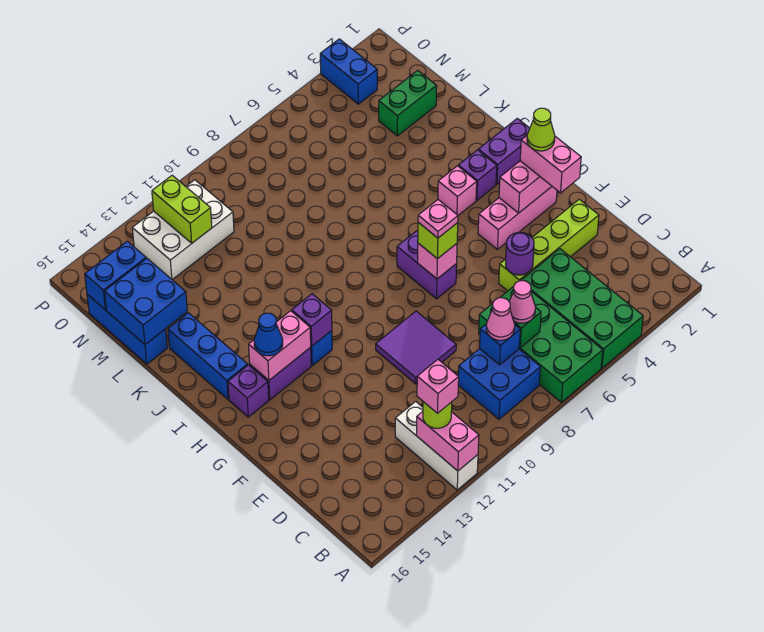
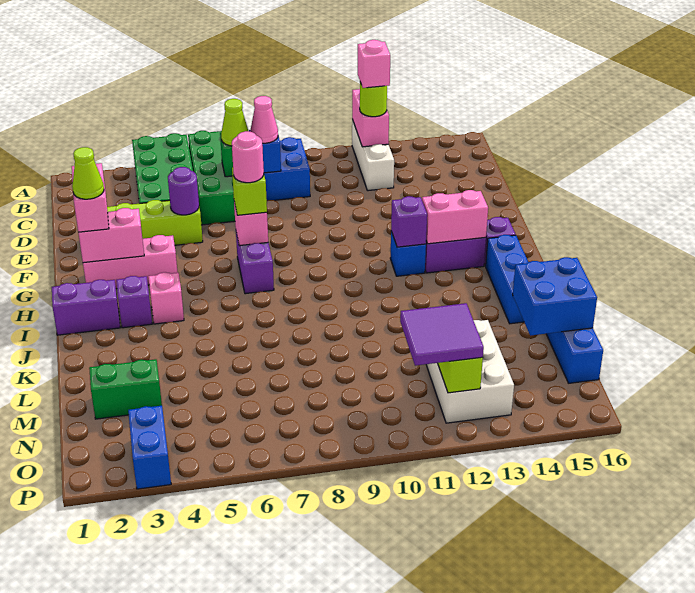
pink 1x1 cone [509,281,535,323] -> lime 1x1 cone [221,99,248,146]
purple 2x2 tile [376,311,456,384] -> purple 2x2 tile moved to [400,303,484,366]
pink 1x1 plate [418,200,458,238] -> pink 1x1 round brick [232,131,264,183]
blue 1x1 cone [254,313,283,356] -> none
white 2x3 brick [132,180,234,280] -> white 2x3 brick turned to [426,320,514,423]
blue 1x2 brick [85,241,146,310] -> none

